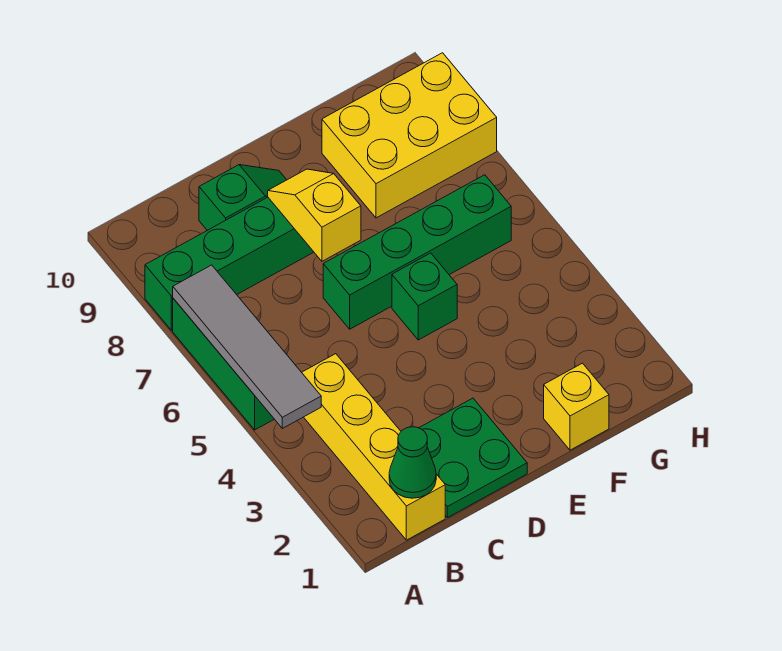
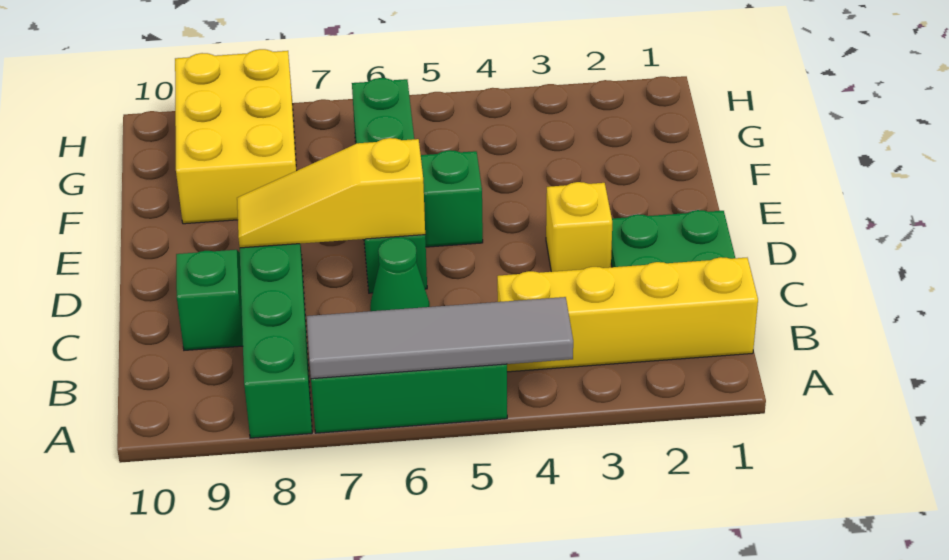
green 1x1 cone [389,427,436,498] -> green 1x1 cone moved to [370,237,430,311]
yellow 1x2 slope [268,169,361,261] -> yellow 1x3 slope [237,138,425,248]
yellow 1x1 brick [544,363,609,450] -> yellow 1x1 brick moved to [546,182,612,272]

